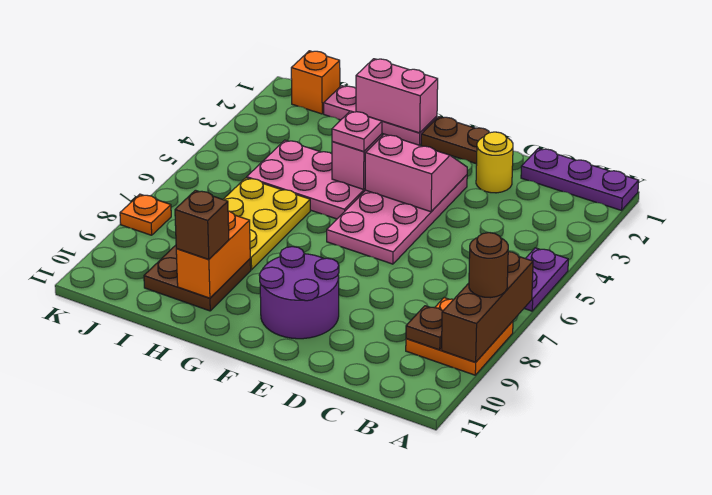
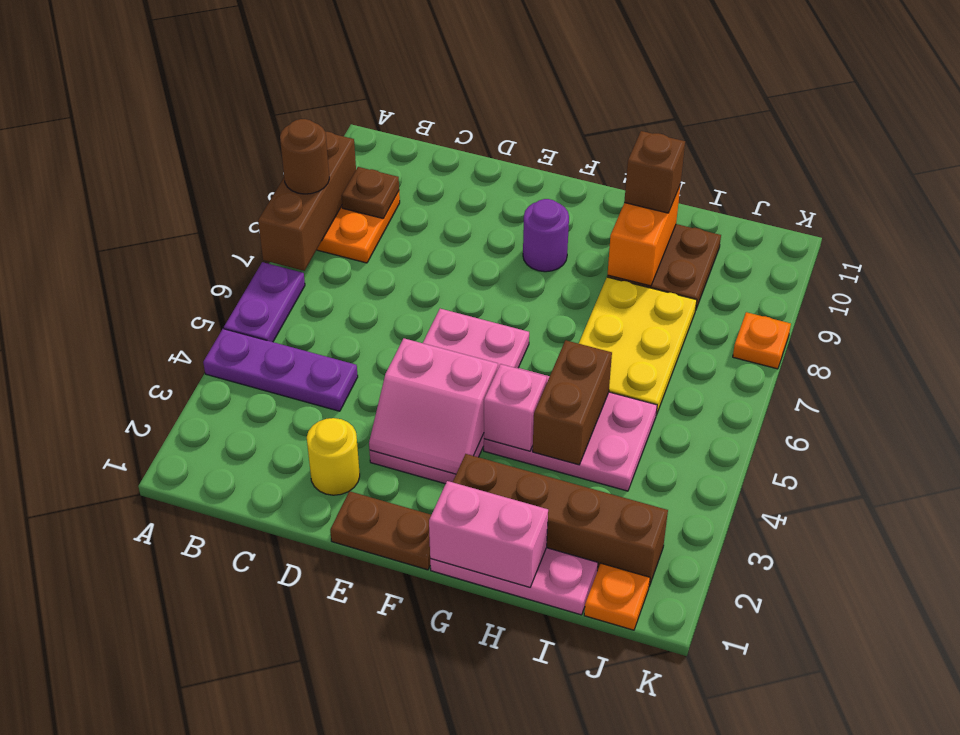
purple 1x3 plate [521,148,639,210] -> purple 1x3 plate moved to [203,329,358,411]
purple 2x2 round brick [259,247,339,339] -> purple 1x1 round brick [523,199,569,272]
none -> brown 1x4 brick [453,454,668,586]
pink 1x1 plate [332,111,382,152] -> none
none -> brown 1x2 brick [533,340,612,465]
orange 1x1 brick [291,51,340,114] -> orange 1x1 plate [584,563,650,630]

